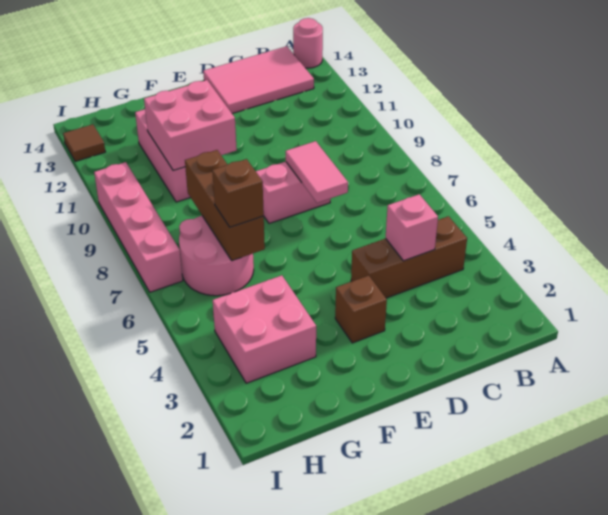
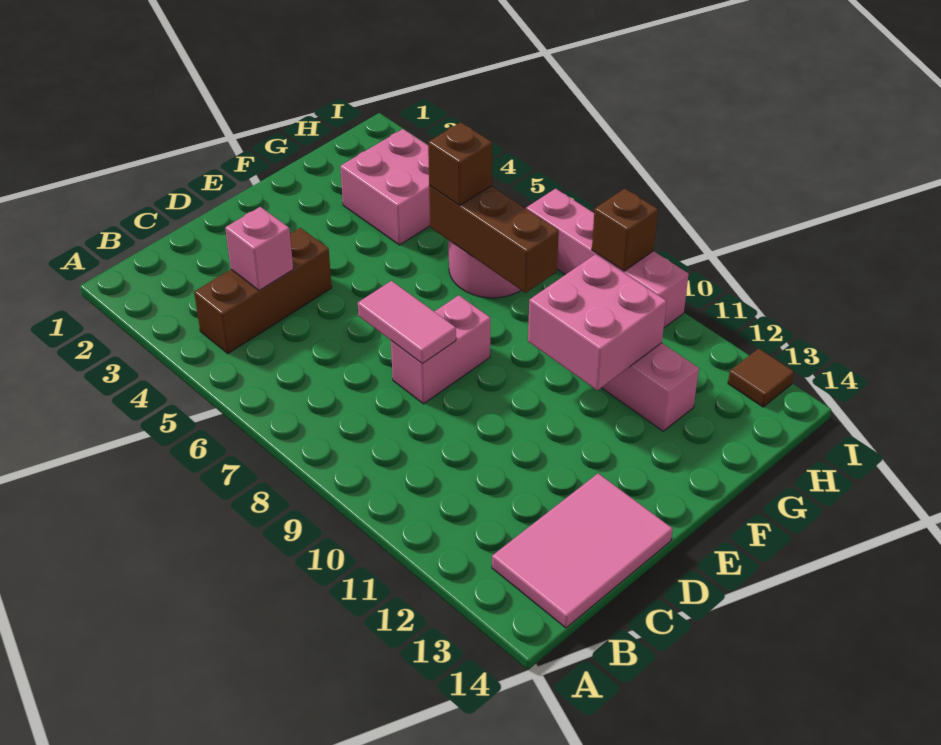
pink 1x1 round brick [293,18,323,68] -> none
brown 1x1 brick [335,275,387,343] -> brown 1x1 brick moved to [592,188,658,271]

